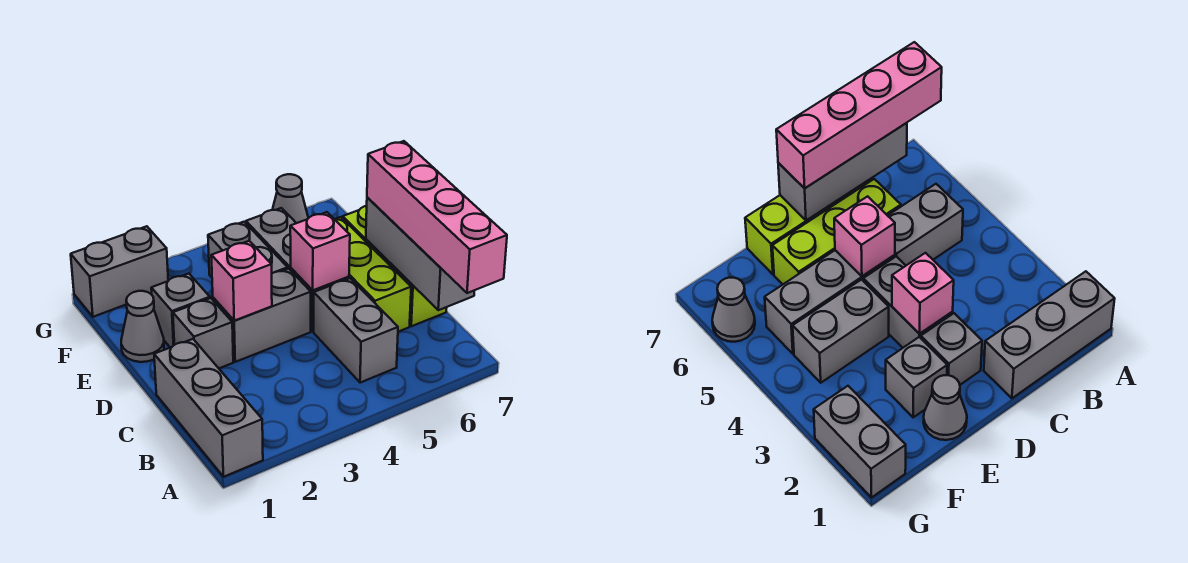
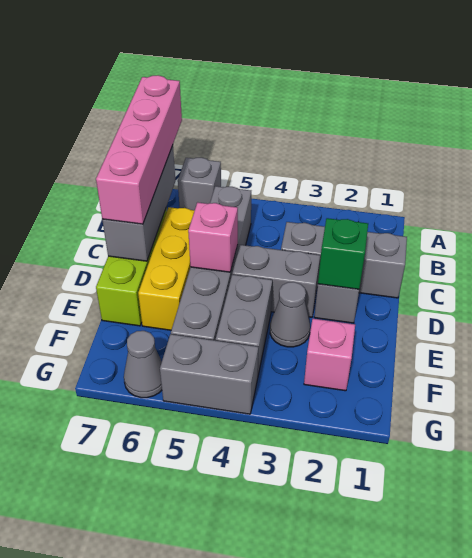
grey 1x3 brick [154,339,263,477] -> grey 1x3 brick turned to [281,222,407,298]
lime 1x3 brick [335,217,411,332] -> yellow 1x3 brick [138,207,195,330]
none -> green 1x1 brick [318,218,368,289]
pink 1x1 brick [211,241,272,321] -> pink 1x1 brick moved to [304,319,355,391]
grey 1x1 cone [121,291,164,362] -> grey 1x1 cone moved to [270,282,310,347]
grey 1x1 brick [151,274,210,348] -> grey 1x1 brick moved to [178,158,221,210]
grey 1x2 brick [71,226,168,317] -> grey 1x2 brick moved to [160,334,258,414]

